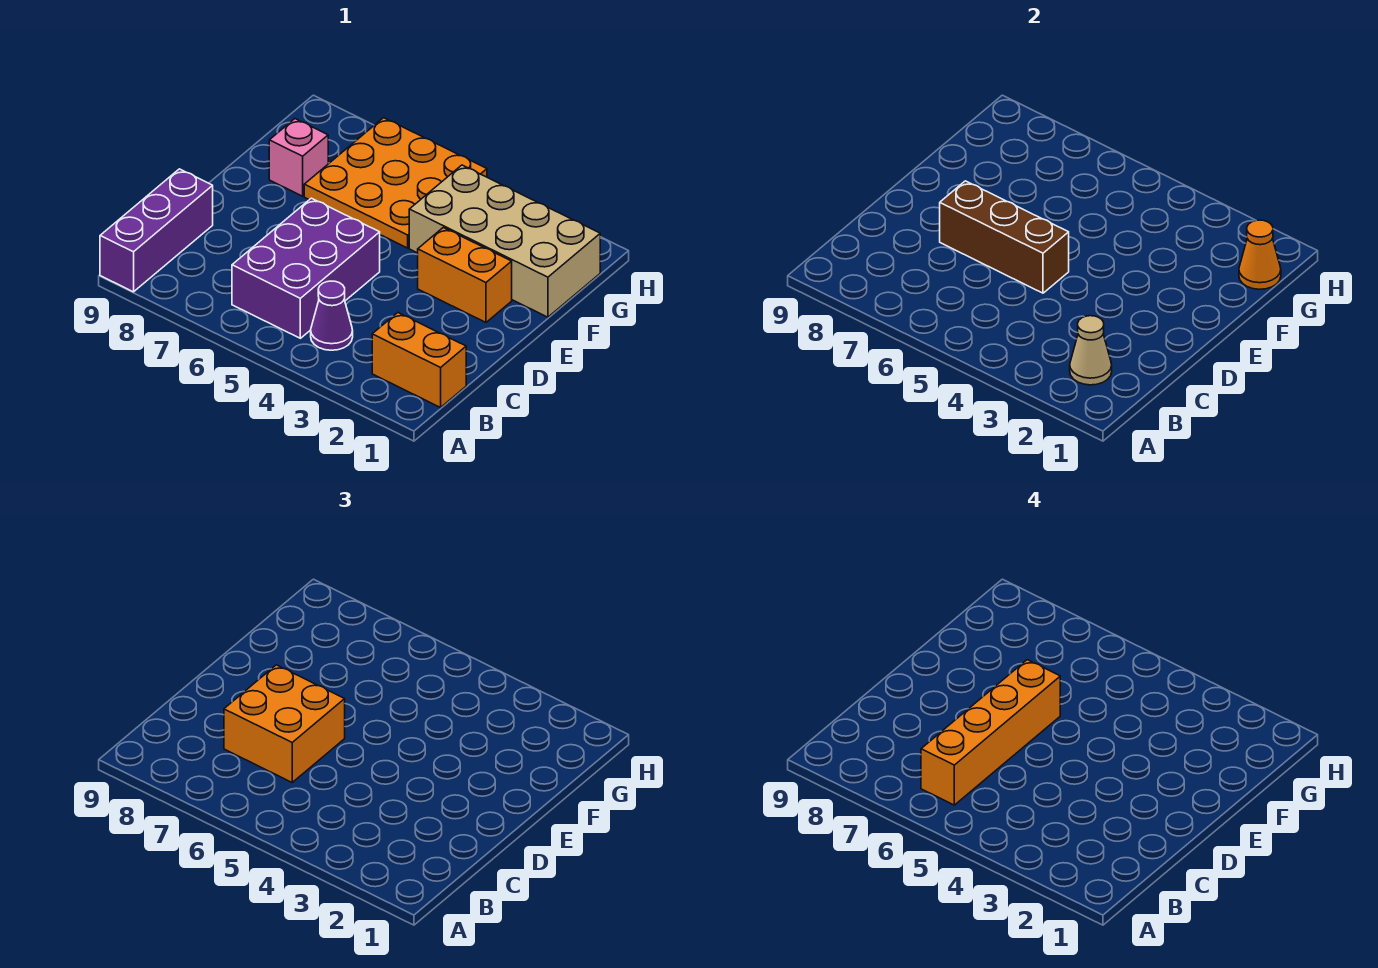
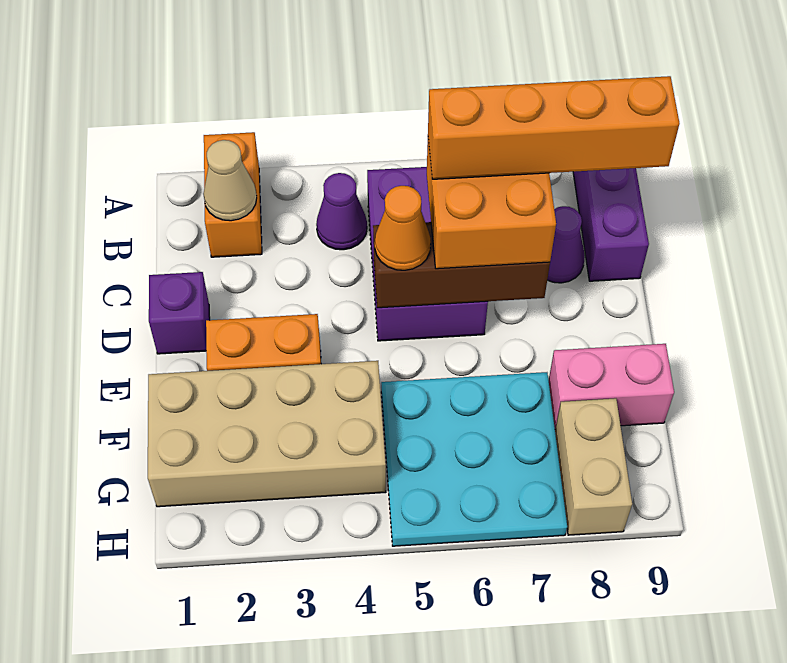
orange 1x2 brick [372,313,466,407] -> orange 1x2 brick turned to [204,132,262,257]
orange 1x4 brick [921,660,1060,805] -> orange 1x4 brick turned to [428,76,679,179]
none -> purple 1x1 cone [547,206,585,283]
none -> purple 1x1 brick [149,272,210,354]
orange 3x3 plate [304,118,487,248] -> cyan 3x3 plate [381,372,567,546]
pink 1x1 brick [269,119,328,196] -> pink 1x2 brick [549,344,674,429]
orange 1x1 cone [1239,220,1281,289] -> orange 1x1 cone moved to [375,186,431,270]
none -> tan 1x2 brick [555,398,632,535]

